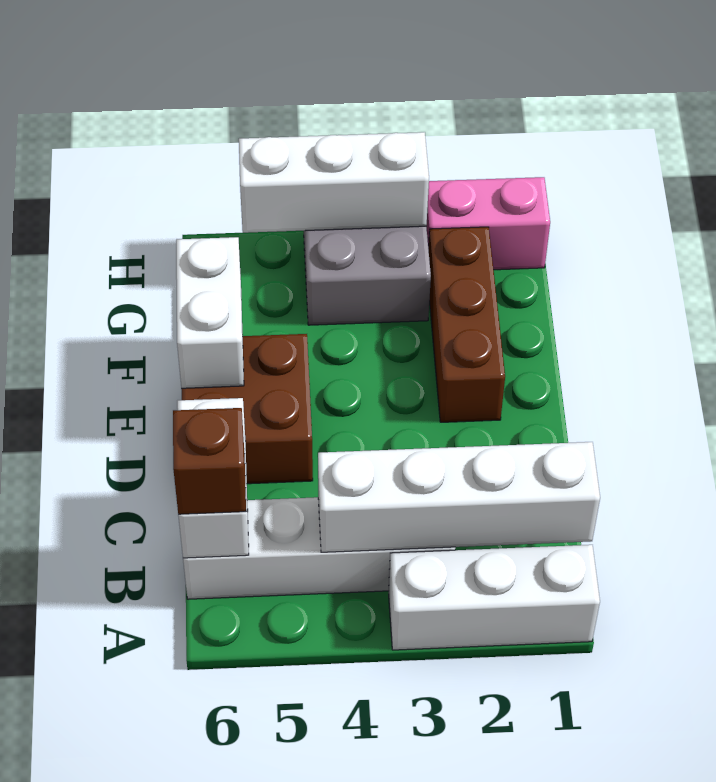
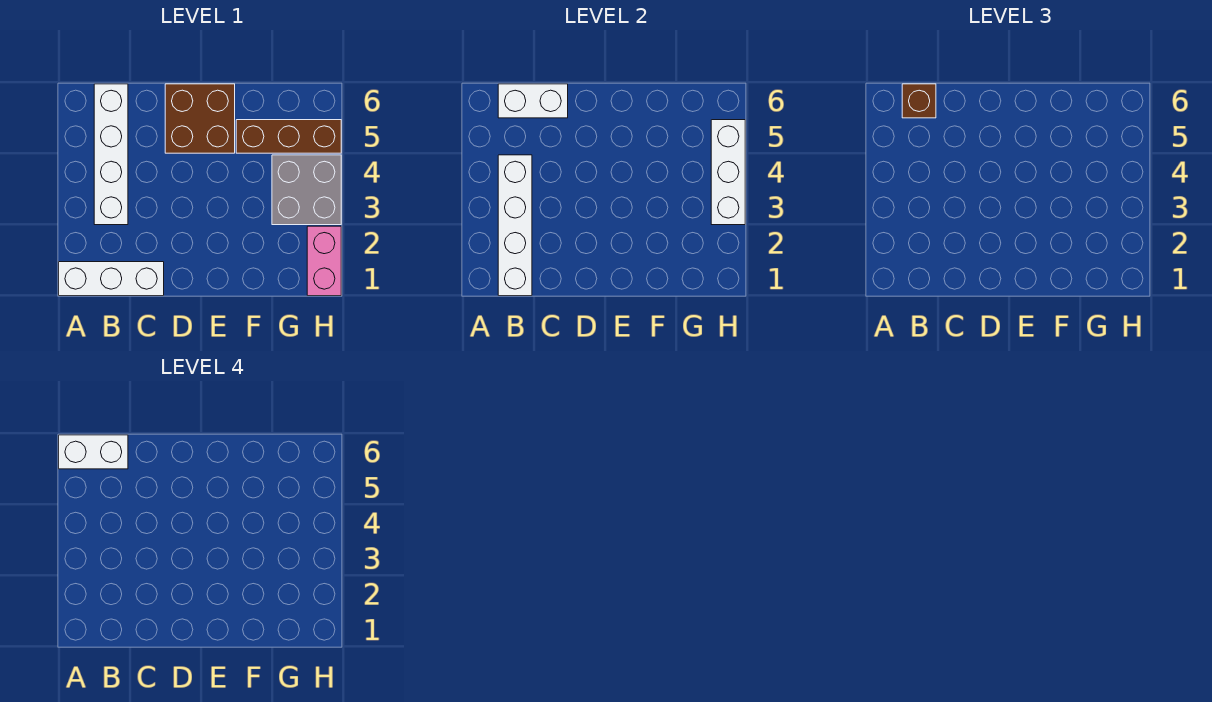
white 1x3 brick [389,545,600,650] -> white 1x3 brick turned to [59,262,164,296]
brown 1x3 brick [429,227,505,422] -> brown 1x3 brick moved to [236,120,341,153]
white 1x2 brick [176,237,244,388] -> white 1x2 brick moved to [59,435,128,469]

